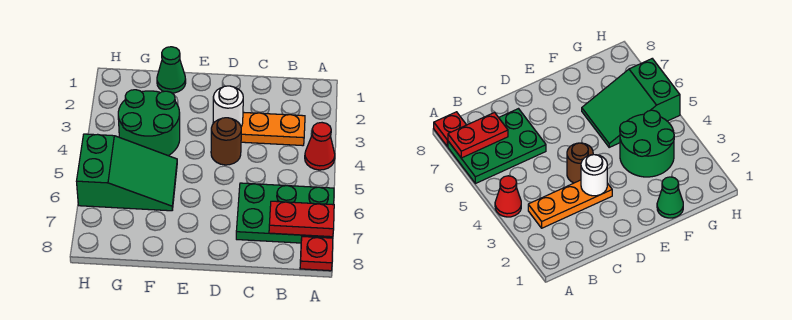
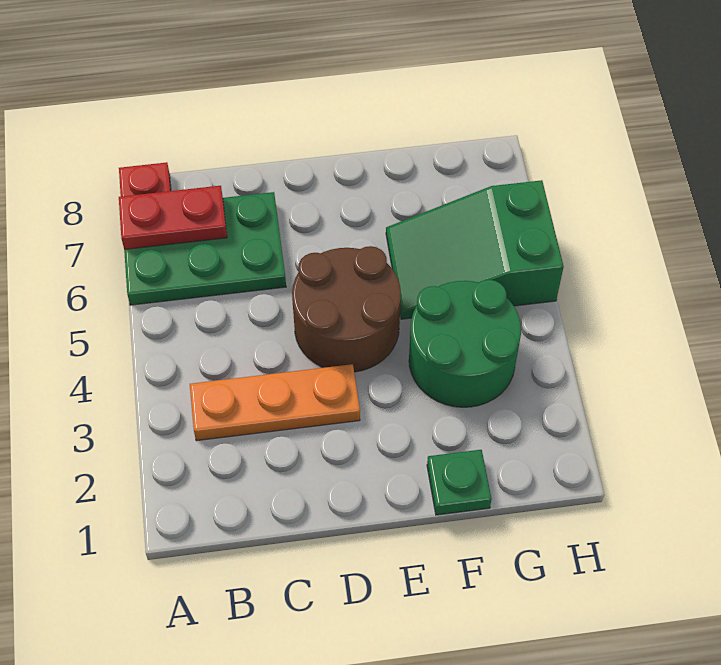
red 1x1 cone [305,123,335,170] -> none
white 1x1 round brick [213,86,243,127] -> none
brown 1x1 round brick [211,118,241,165] -> brown 2x2 round brick [292,246,401,372]
green 1x1 cone [157,47,186,93] -> green 1x1 plate [427,450,492,515]

